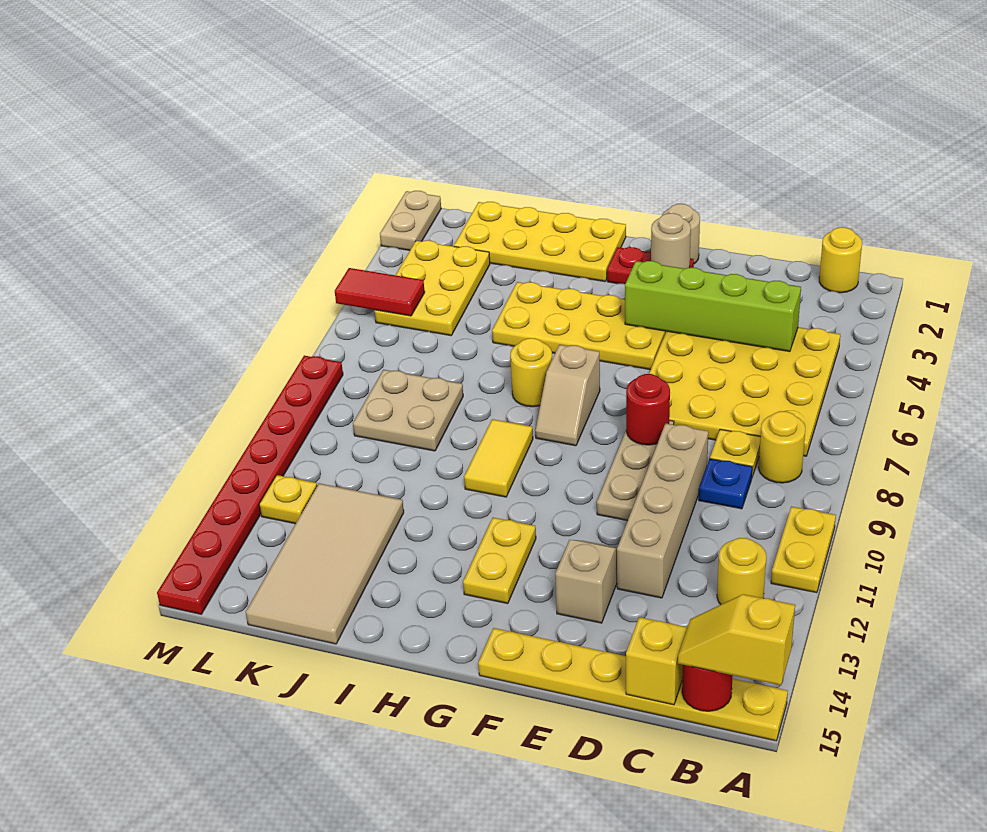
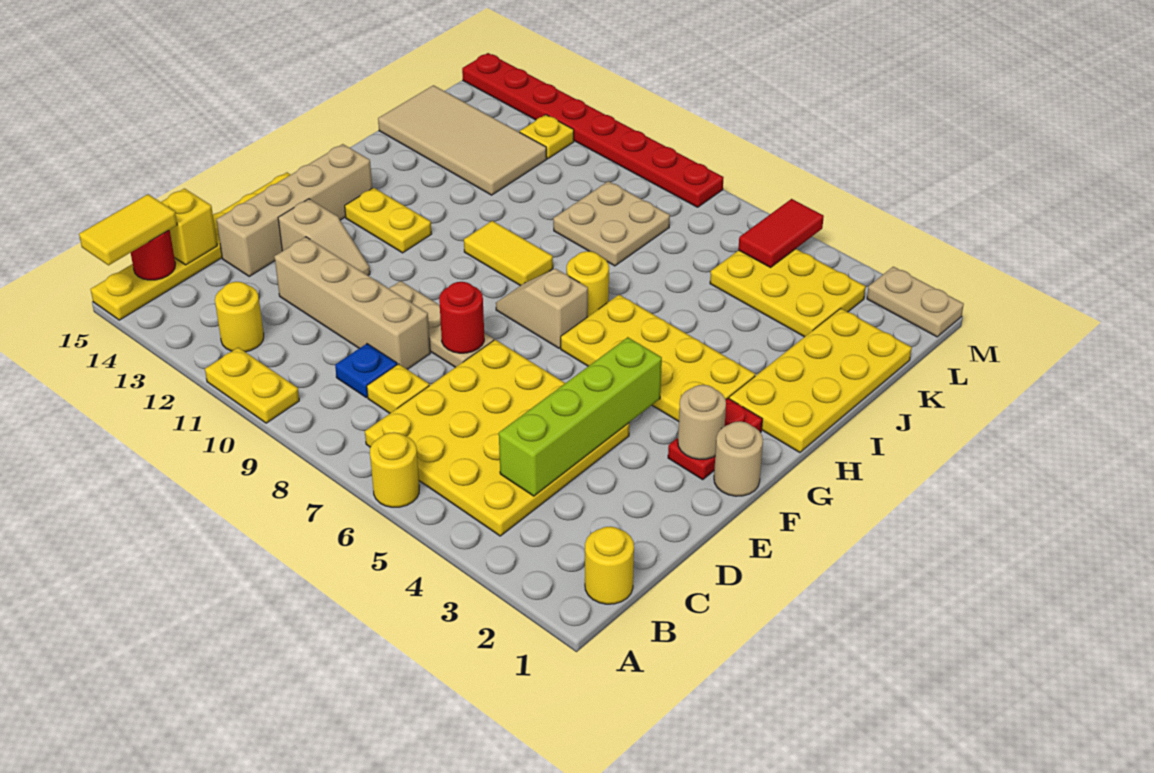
yellow 1x2 slope [678,594,795,685] -> yellow 1x2 tile [79,194,177,265]
yellow 1x1 round brick [759,411,805,483] -> yellow 1x1 round brick moved to [370,432,419,507]
none -> tan 1x4 brick [216,144,372,276]
yellow 2x4 plate [492,282,666,370] -> yellow 2x4 plate turned to [561,295,755,422]

